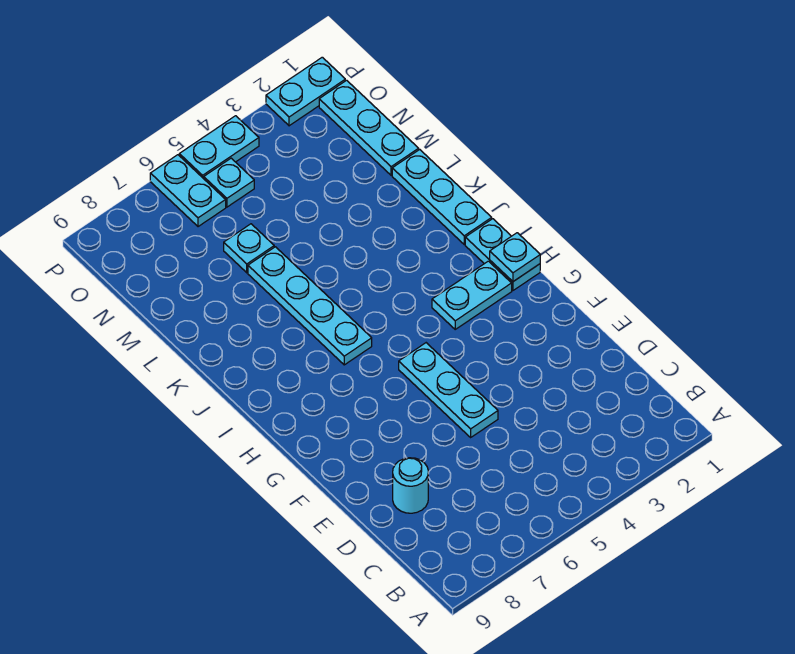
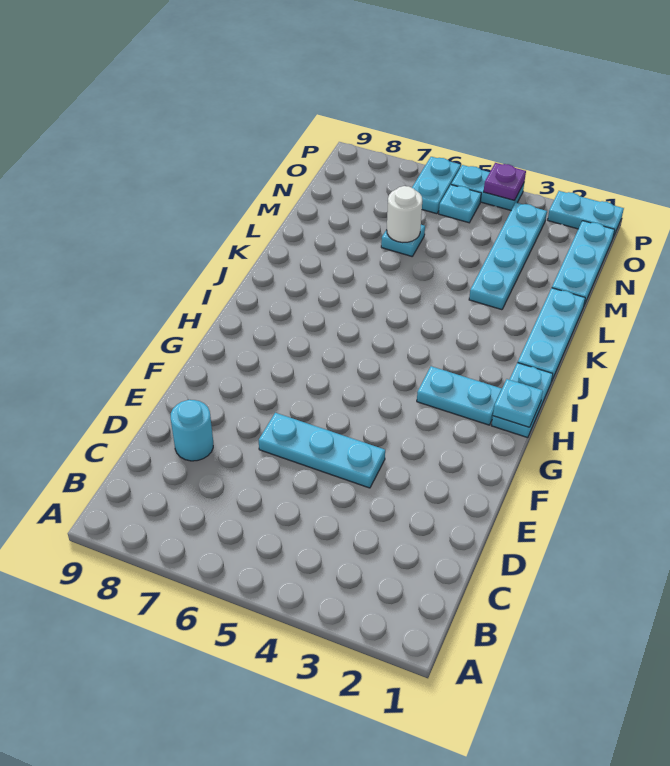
cyan 1x3 plate [399,343,498,437] -> cyan 1x3 plate turned to [259,413,385,488]
cyan 1x4 plate [248,247,372,365] -> cyan 1x4 plate moved to [469,203,547,310]
none -> white 1x1 round brick [387,186,422,243]
none -> purple 1x1 plate [484,163,526,201]

